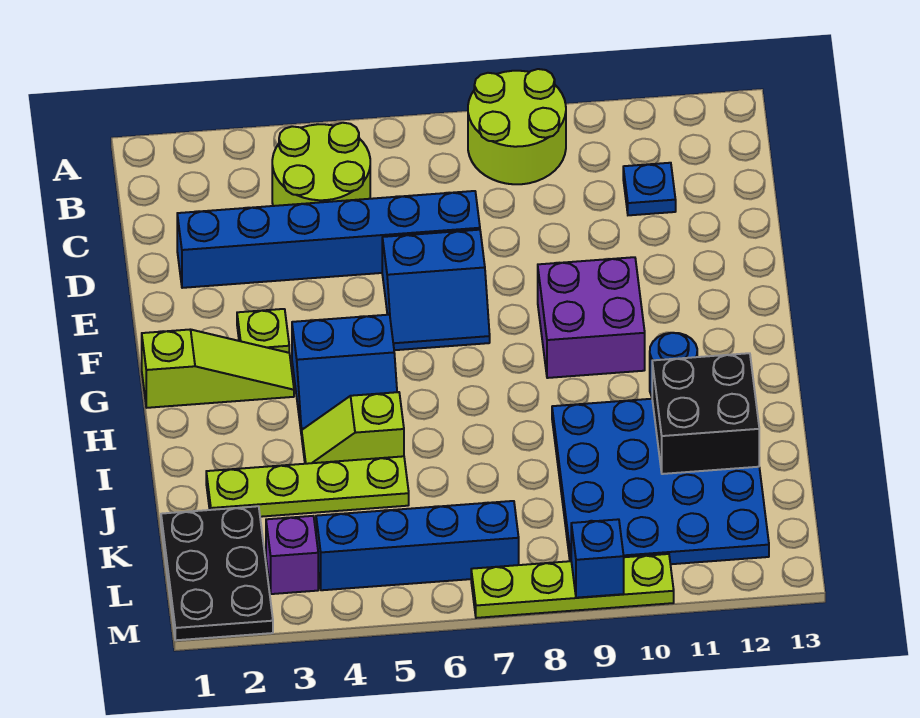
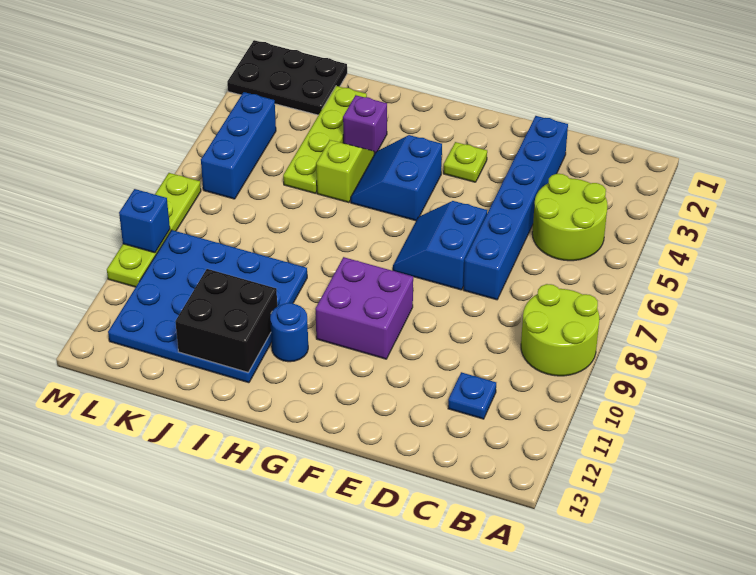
lime 1x3 slope [142,329,294,408] -> none
purple 1x1 brick [266,516,318,594] -> purple 1x1 brick moved to [343,95,387,154]
blue 1x4 brick [316,501,519,590] -> blue 1x3 brick [201,92,276,199]

